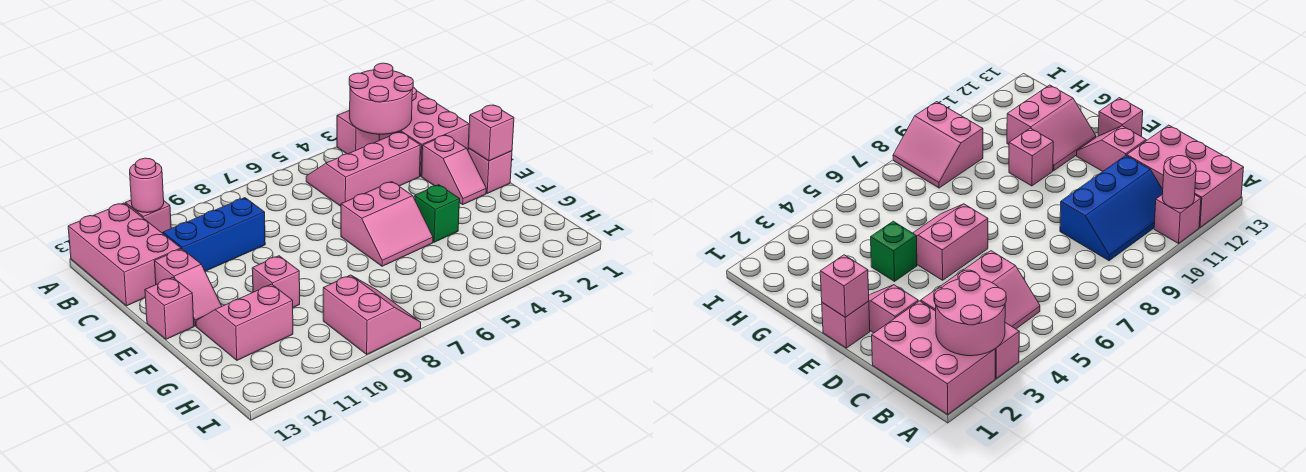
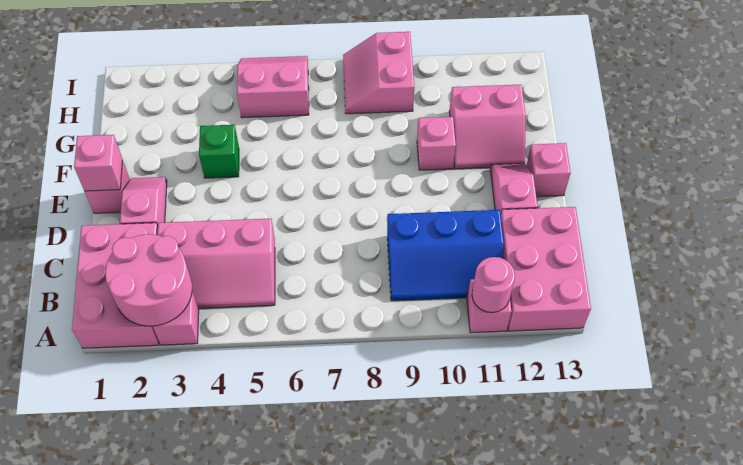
pink 2x2 slope [341,182,433,266] -> pink 2x2 slope moved to [237,56,309,118]

